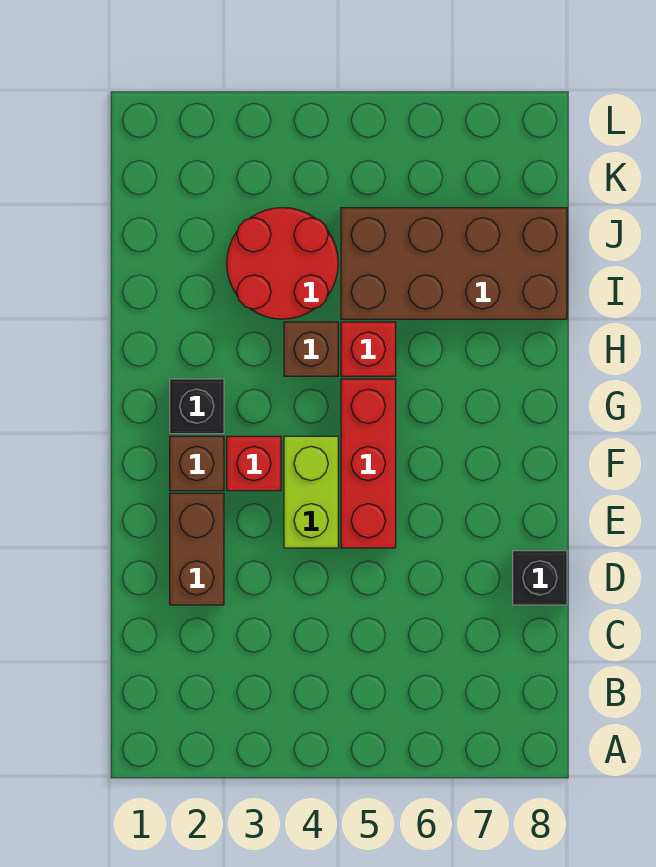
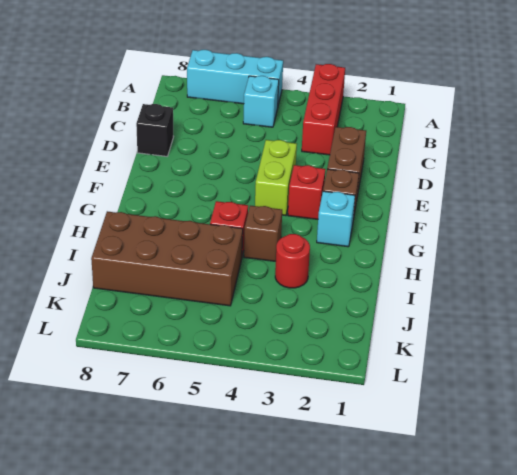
none -> cyan 1x3 brick [187,50,283,105]
none -> cyan 1x1 brick [243,76,279,127]
red 1x3 brick [341,379,396,548] -> red 1x3 brick moved to [302,64,345,155]
black 1x1 brick [170,379,224,434] -> cyan 1x1 brick [317,191,355,247]
red 2x2 round brick [227,208,338,319] -> red 1x1 round brick [275,234,310,288]

